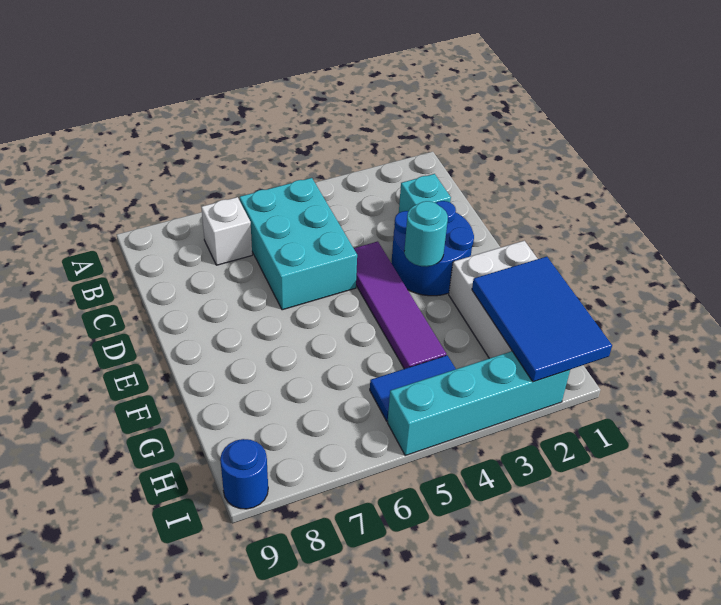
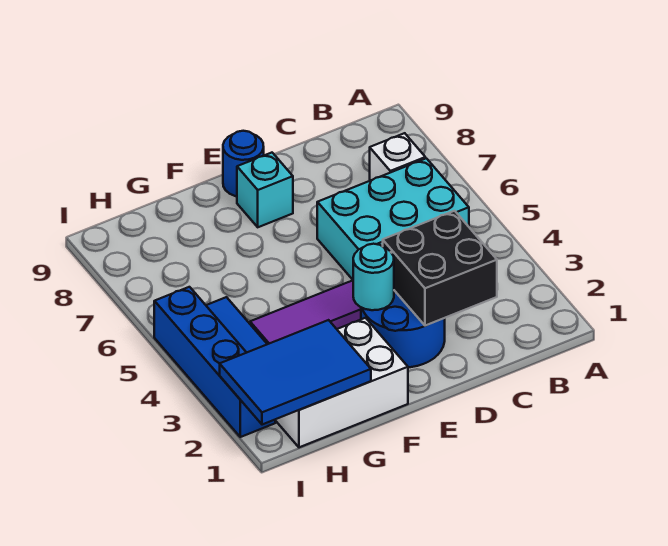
cyan 1x1 brick [399,174,451,213] -> cyan 1x1 brick moved to [237,153,293,227]
none -> black 2x2 brick [383,211,497,326]
cyan 1x4 brick [388,351,570,455] -> blue 1x4 brick [154,287,275,437]
blue 1x1 round brick [220,439,268,509] -> blue 1x1 round brick moved to [223,131,264,196]

